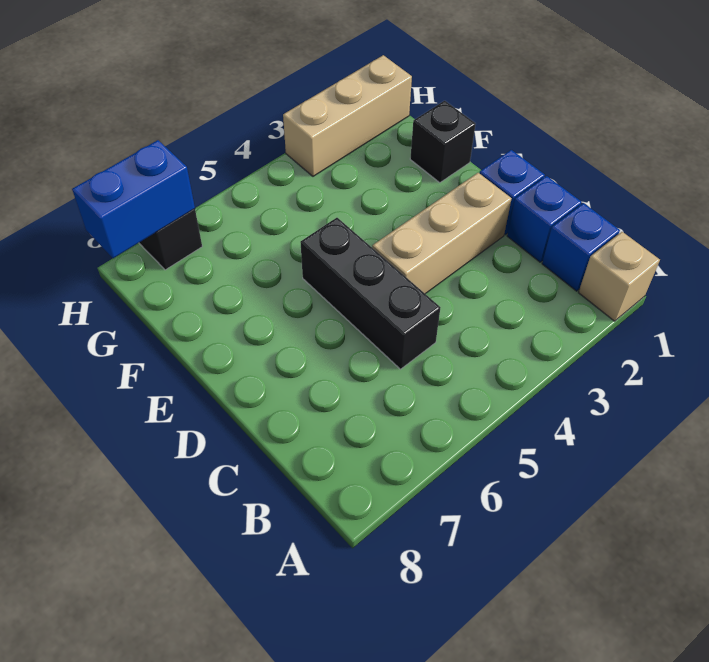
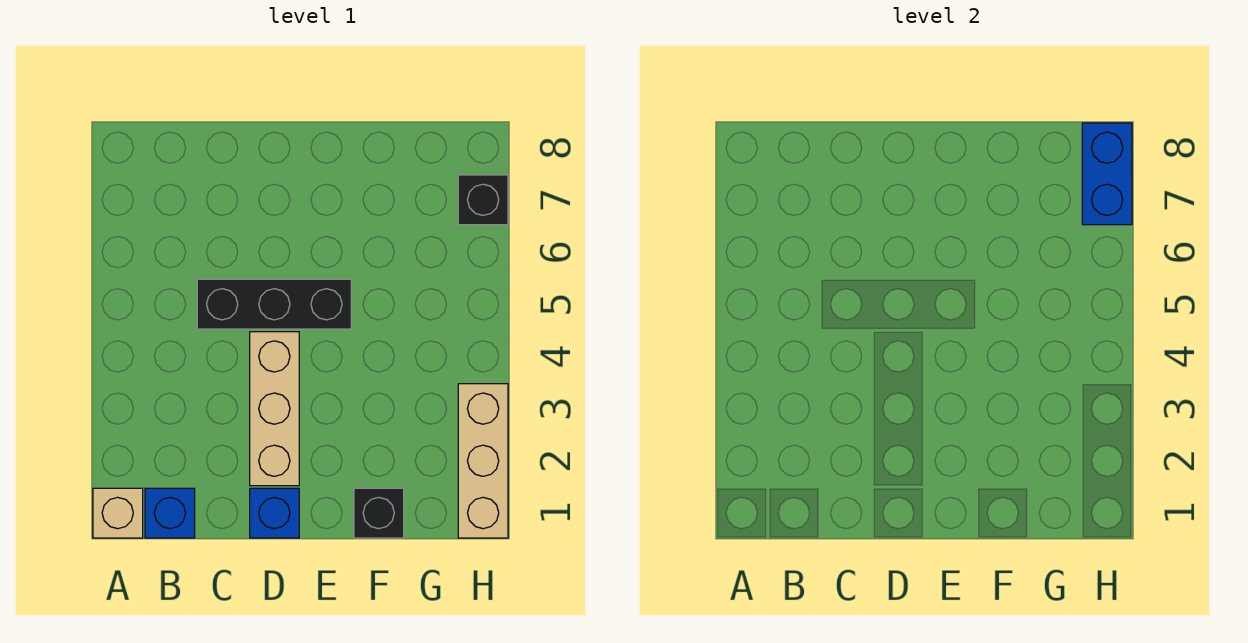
blue 1x1 brick [507,176,581,262] -> none

